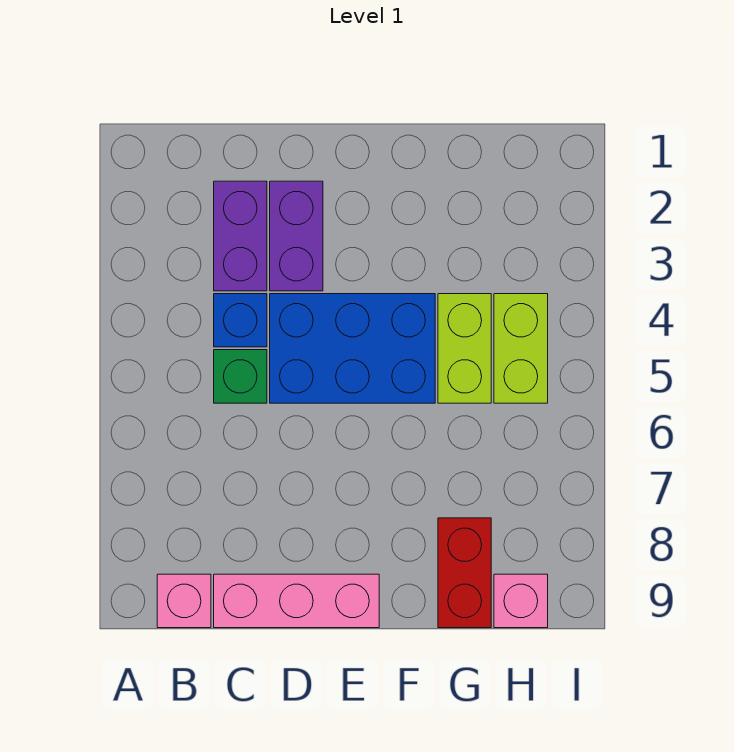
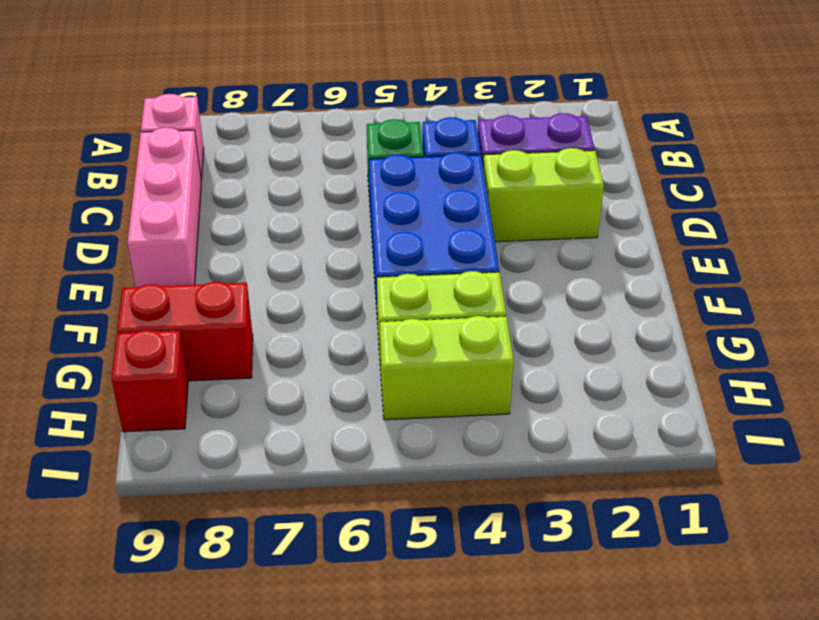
purple 1x2 brick [270,181,323,291] -> lime 1x2 brick [483,148,604,242]
pink 1x1 brick [494,574,548,628] -> red 1x1 brick [111,330,188,432]

